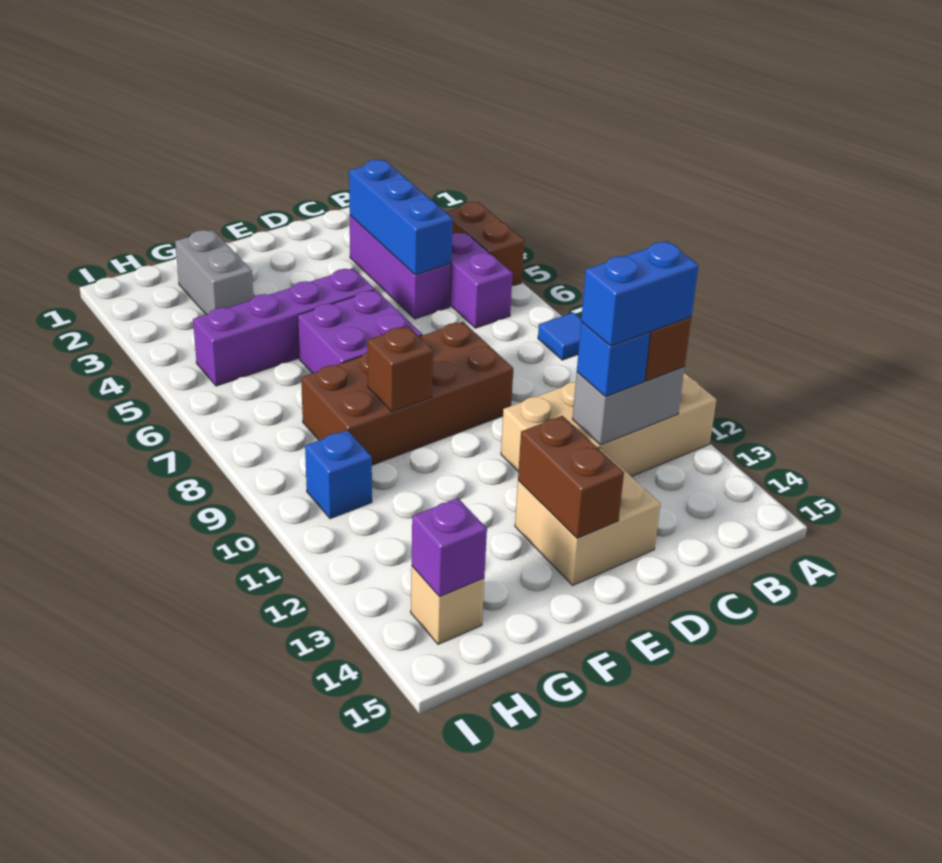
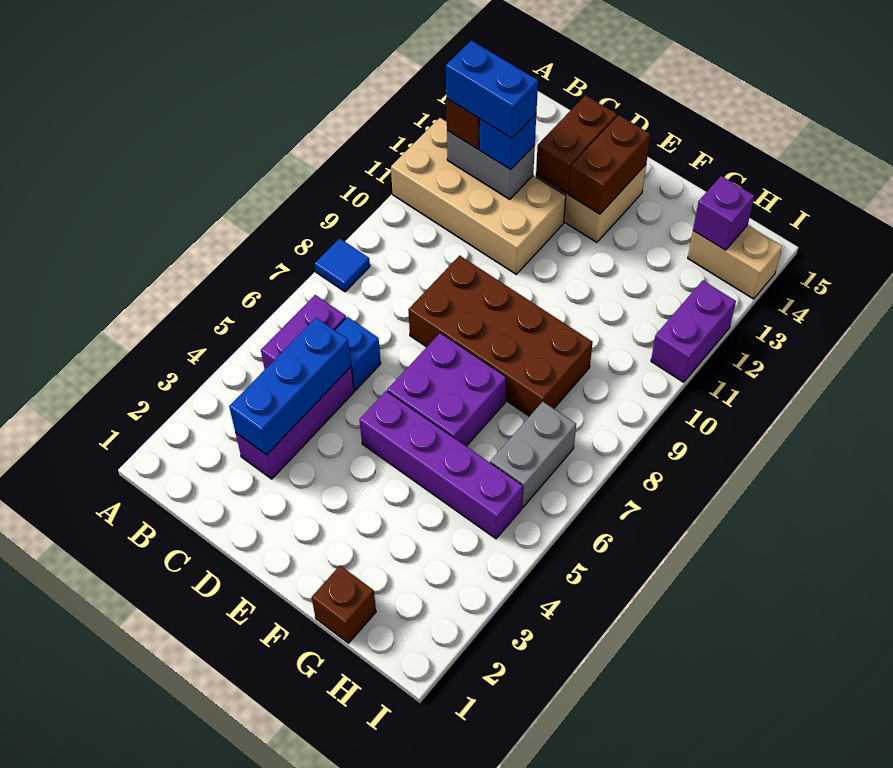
brown 1x2 brick [446,202,524,286] -> brown 1x2 brick moved to [536,95,617,194]
brown 1x1 brick [368,326,433,412] -> brown 1x1 brick moved to [312,566,376,643]
grey 1x2 brick [175,230,253,314] -> grey 1x2 brick moved to [490,402,576,508]
blue 1x1 brick [305,430,372,519] -> blue 1x1 brick moved to [335,317,381,391]
tan 1x1 brick [411,566,484,644] -> tan 1x2 brick [688,225,782,299]
none -> purple 1x2 brick [651,281,736,382]

